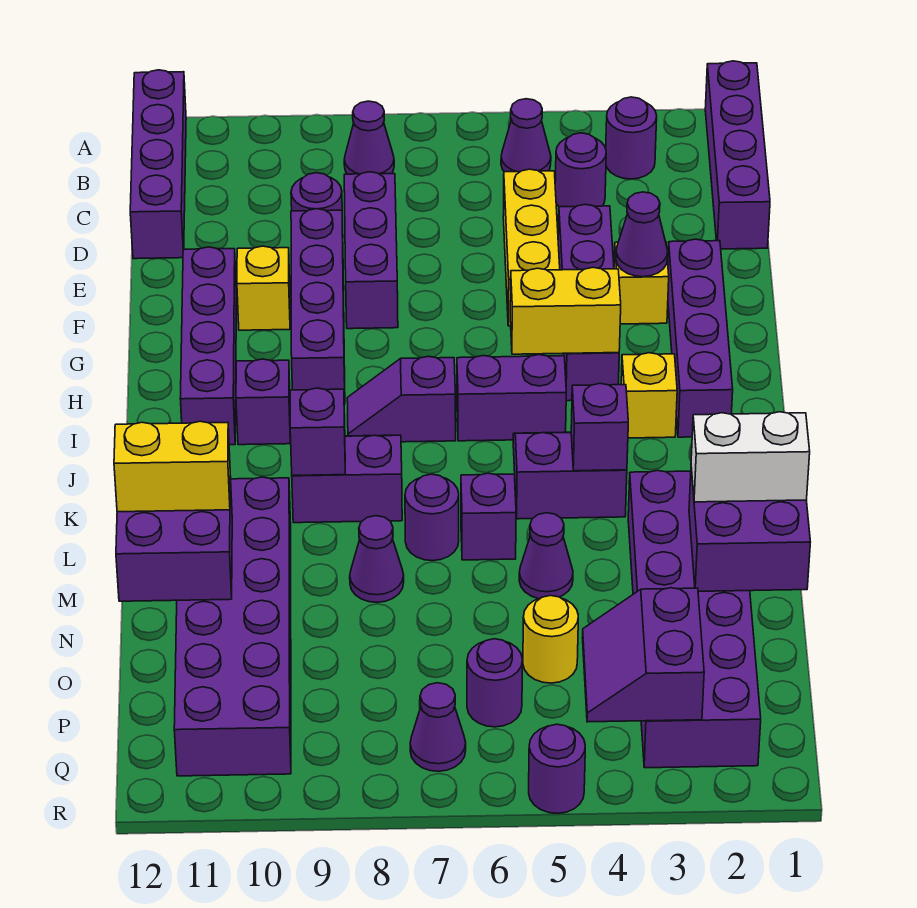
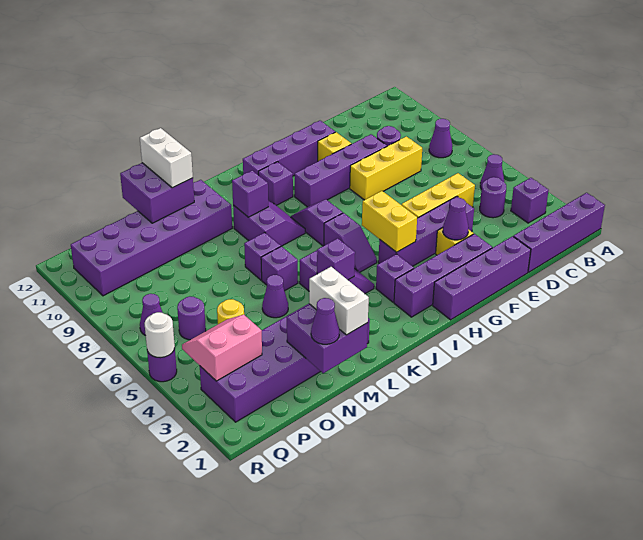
purple 1x4 brick [130,70,186,259] -> purple 1x4 brick moved to [433,236,531,320]
purple 1x1 round brick [606,97,657,179] -> purple 1x1 brick [511,178,549,223]
purple 1x3 brick [344,172,398,329] -> yellow 1x3 brick [350,136,422,200]
yellow 1x1 brick [621,353,677,438] -> purple 1x1 brick [376,254,414,302]
purple 1x2 brick [457,355,566,441] -> purple 1x2 slope [324,213,377,272]
purple 1x1 round brick [405,474,459,561] -> purple 1x1 brick [244,233,281,280]
purple 1x1 cone [350,516,404,602] -> purple 1x1 cone moved to [311,298,339,344]
yellow 1x2 brick [114,421,230,512] -> white 1x2 brick [140,128,193,188]
purple 2x2 slope [582,588,704,722] -> pink 2x2 slope [182,315,262,381]
none -> white 1x1 round brick [144,312,175,358]

